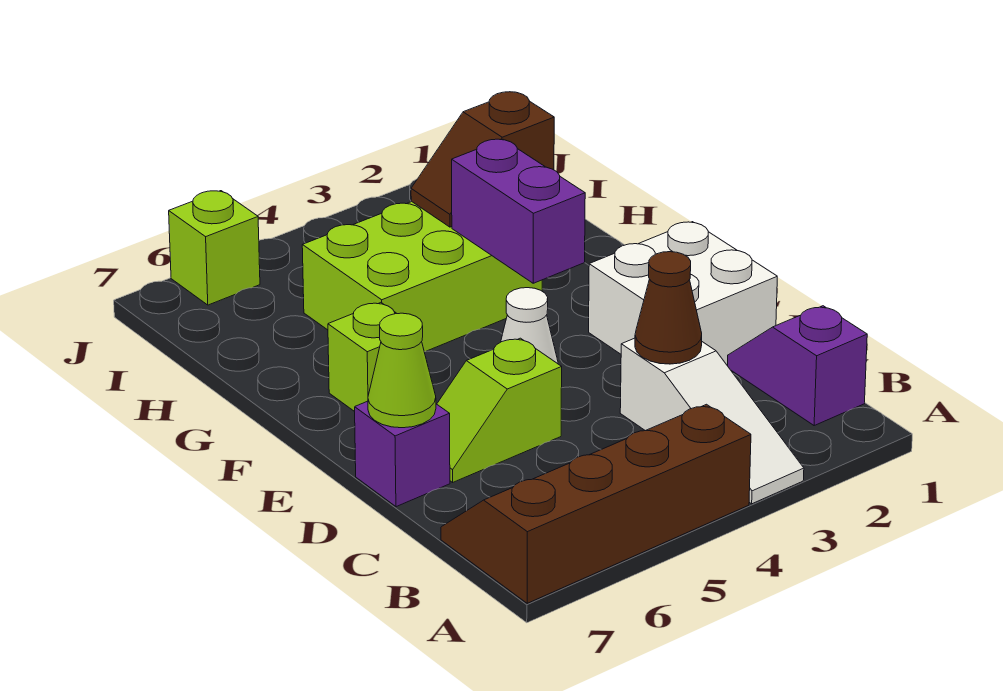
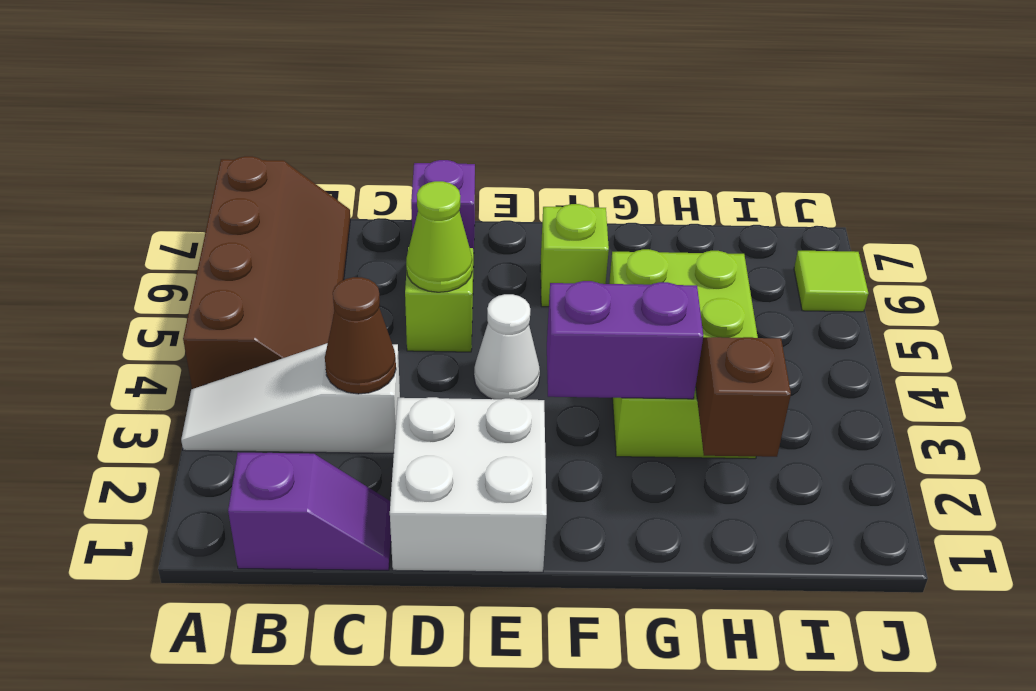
lime 1x1 cone [368,313,436,428] -> lime 1x1 cone moved to [406,181,472,292]
lime 1x1 brick [169,191,260,305] -> lime 1x1 tile [794,251,868,312]

